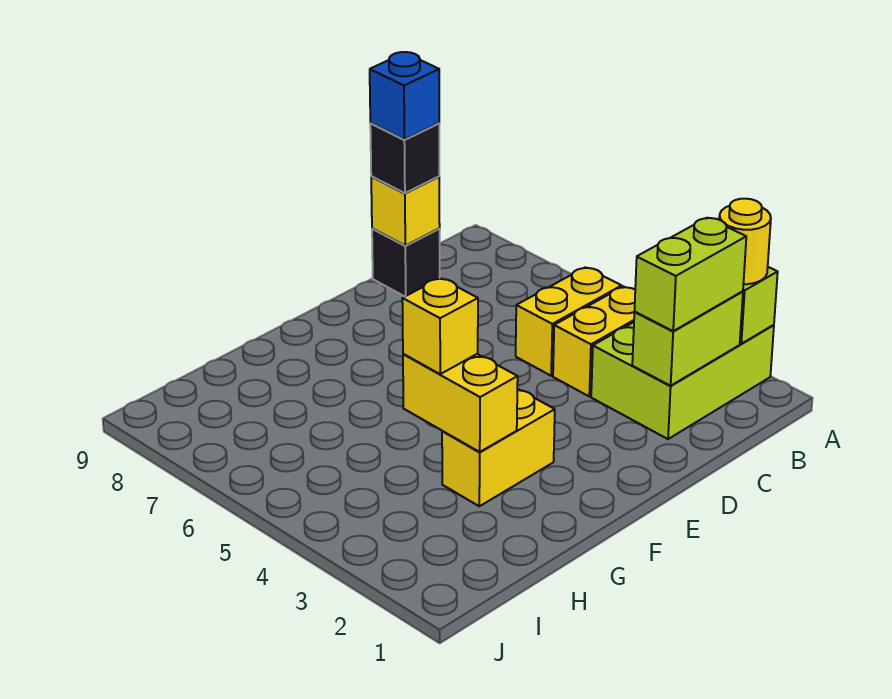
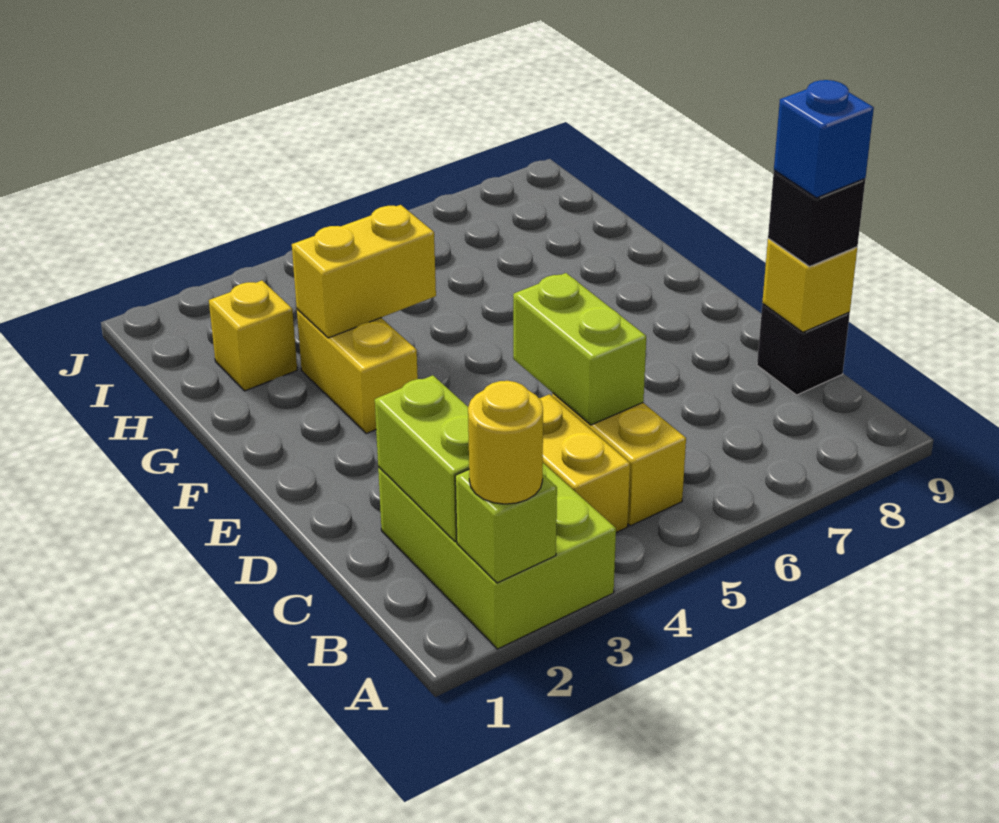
lime 1x2 brick [635,218,746,331] -> lime 1x2 brick moved to [513,273,646,425]
yellow 1x1 brick [402,278,478,374] -> yellow 1x1 brick moved to [209,281,297,391]

